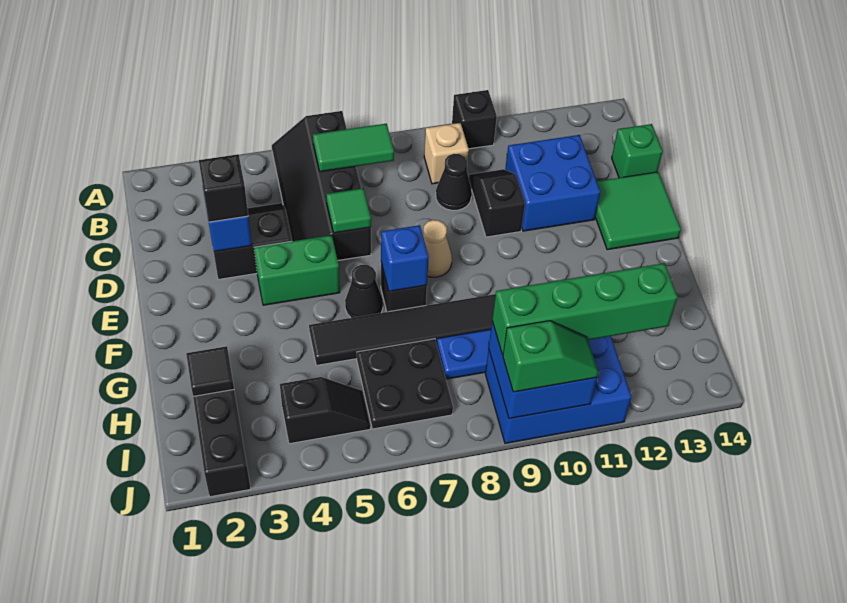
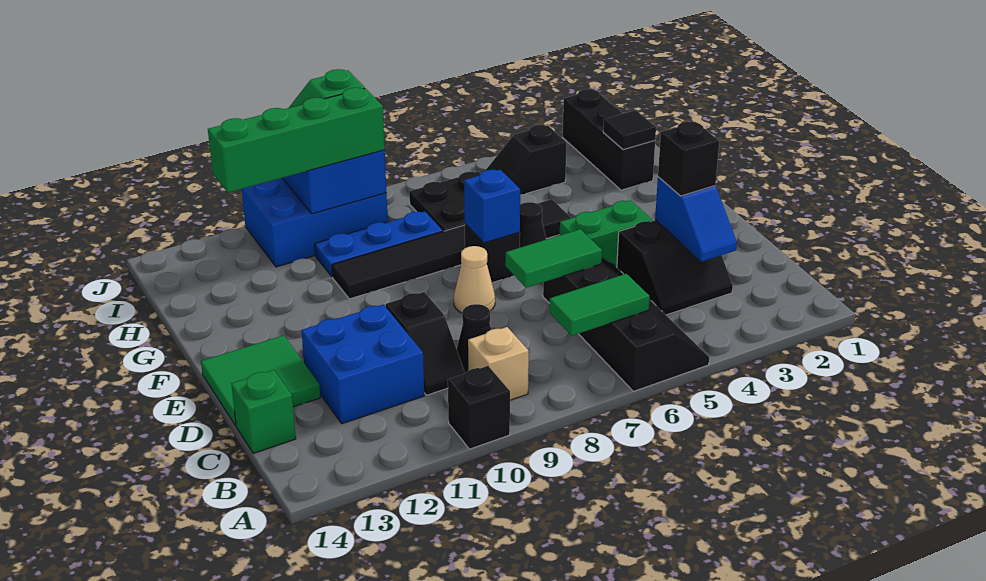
green 1x1 tile [326,188,371,233] -> green 1x2 tile [505,229,602,288]

